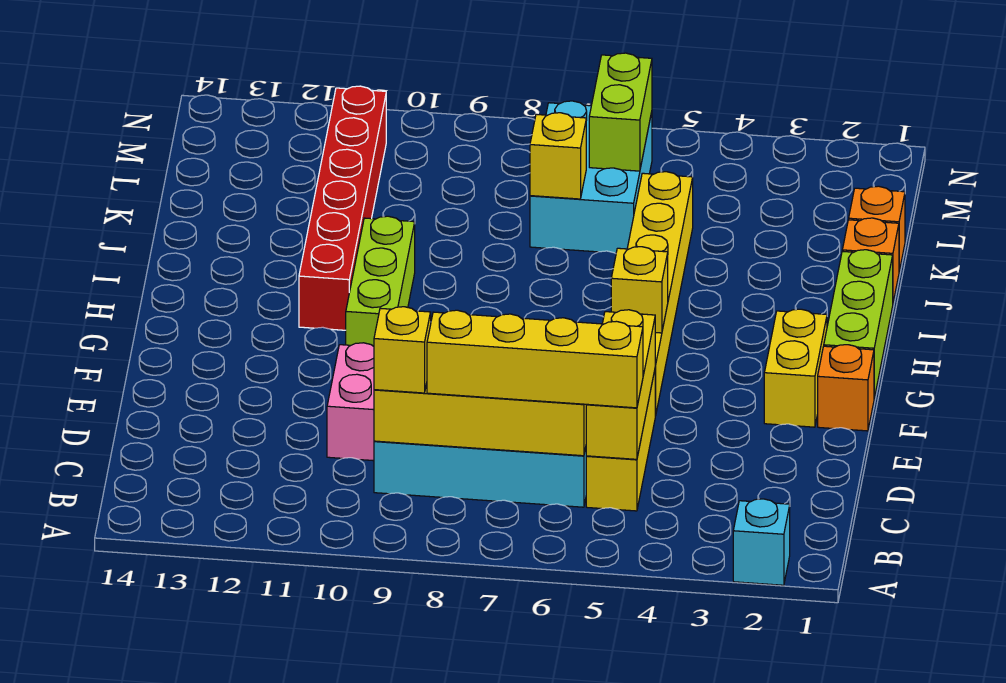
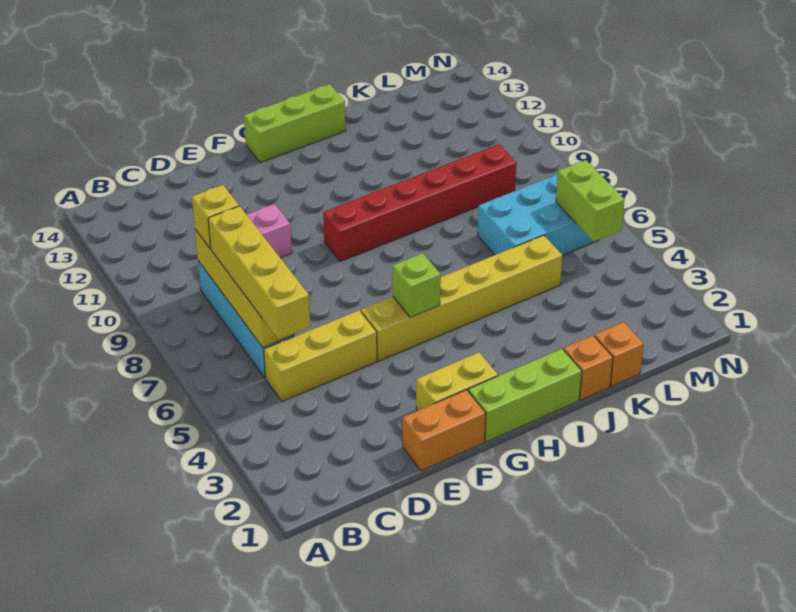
cyan 1x1 brick [733,499,790,585] -> none
yellow 1x3 brick [586,310,655,459] -> none
orange 1x1 brick [818,345,874,431] -> orange 1x2 brick [403,390,486,471]
yellow 1x1 brick [611,247,668,333] -> lime 1x1 brick [393,253,441,318]
lime 1x3 brick [346,216,415,346] -> lime 1x3 brick moved to [244,84,346,163]
red 1x6 brick [299,86,386,330] -> red 1x6 brick moved to [323,144,516,261]
yellow 1x1 brick [530,113,586,199] -> none
lime 1x2 brick [589,53,652,171] -> lime 1x2 brick turned to [556,160,624,242]

